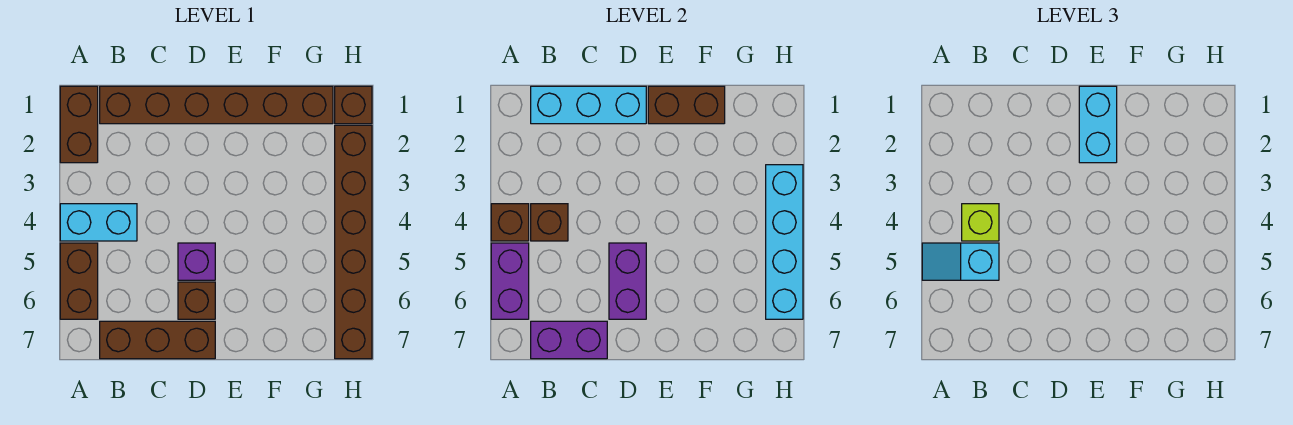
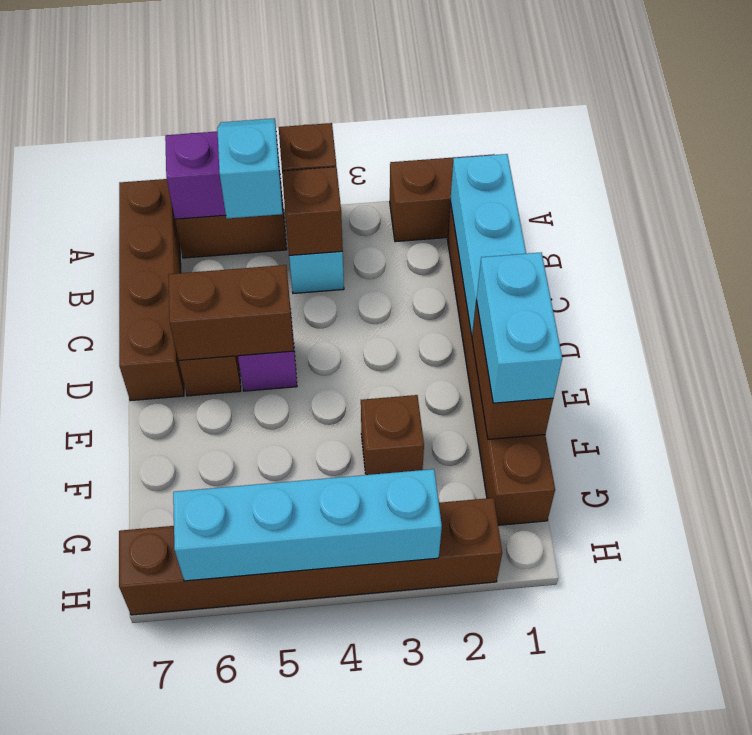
lime 1x1 brick [962,204,999,241] -> none
brown 1x3 brick [100,321,215,359] -> brown 1x4 brick [119,179,184,401]
purple 1x2 brick [531,321,607,359] -> none
purple 1x2 brick [609,243,646,319] -> brown 1x2 brick [168,265,294,360]
cyan 1x2 brick [1079,86,1117,163] -> cyan 1x2 brick turned to [476,253,562,403]
brown 1x1 brick [335,86,372,124] -> brown 1x1 brick moved to [361,395,424,475]

